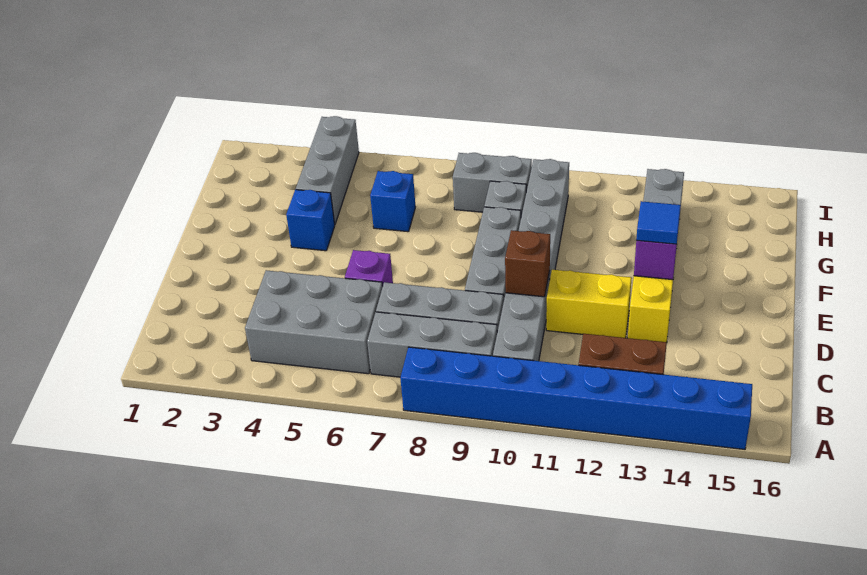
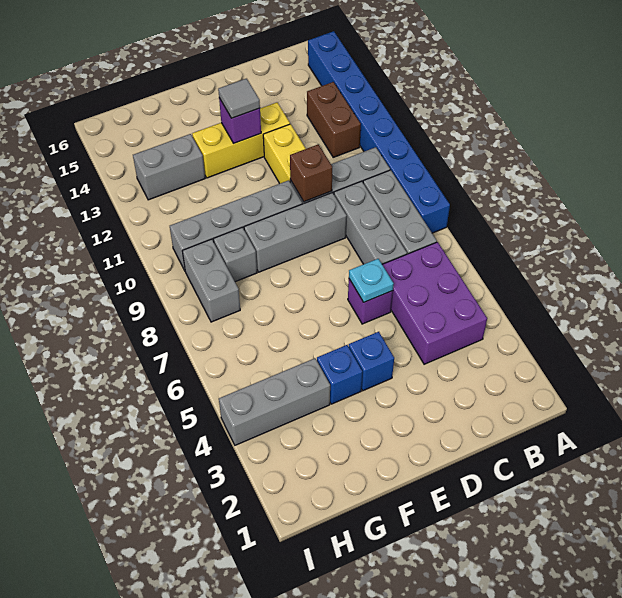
grey 2x3 brick [245,270,383,374] -> purple 2x3 brick [382,242,487,364]
none -> cyan 1x1 plate [349,259,394,302]
blue 1x1 tile [636,201,681,244] -> grey 1x1 tile [218,79,260,118]
blue 1x1 brick [370,171,415,232] -> blue 1x1 brick moved to [349,332,394,391]

